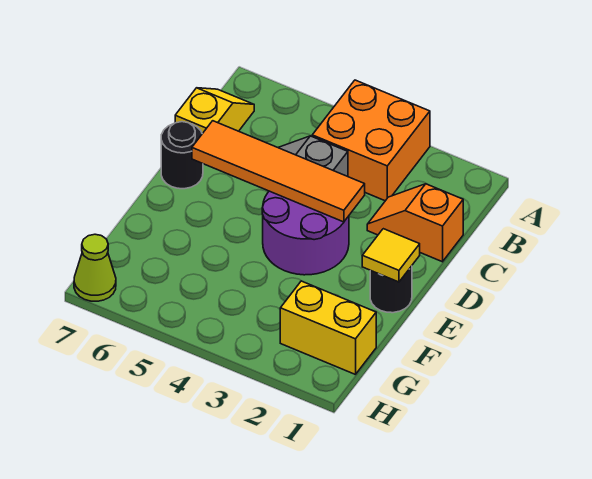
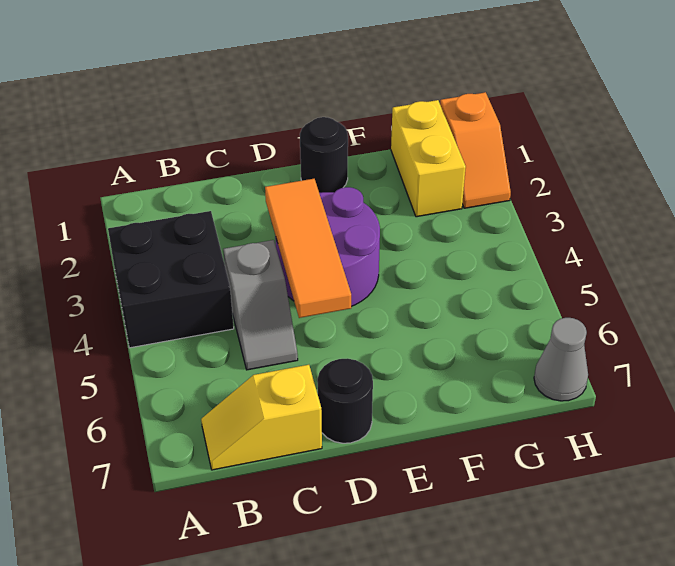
orange 2x2 brick [312,80,430,201] -> black 2x2 brick [108,211,234,348]
orange 1x2 slope [367,184,463,262] -> orange 1x2 slope moved to [440,92,511,208]
orange 1x4 tile [192,121,365,222] -> orange 1x3 tile [265,179,351,318]
yellow 1x1 tile [362,229,420,282] -> none
lime 1x1 cone [74,234,116,301] -> grey 1x1 cone [534,318,588,401]

